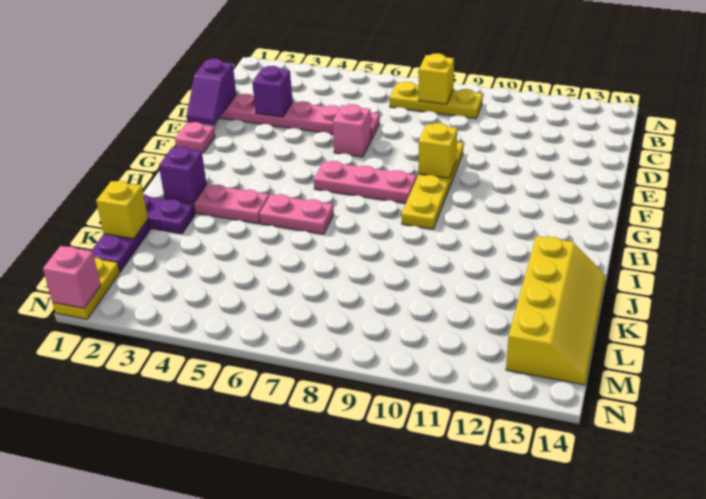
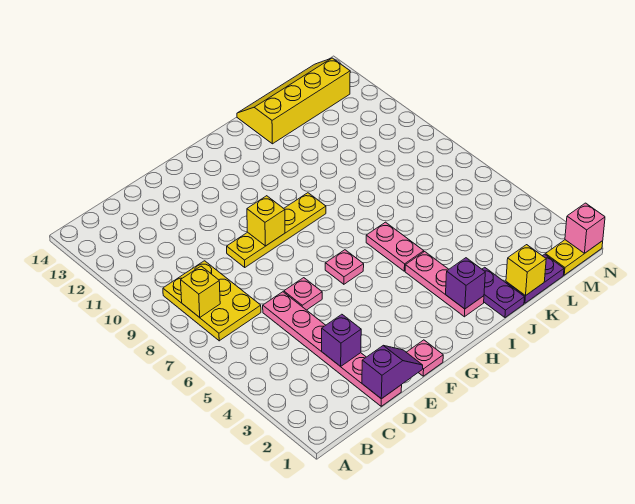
yellow 1x3 plate [389,82,483,119] -> yellow 2x3 plate [163,261,261,341]
pink 1x1 brick [332,104,372,157] -> pink 1x1 plate [284,278,322,310]
pink 1x3 plate [314,161,417,203] -> pink 1x1 plate [325,250,364,284]

